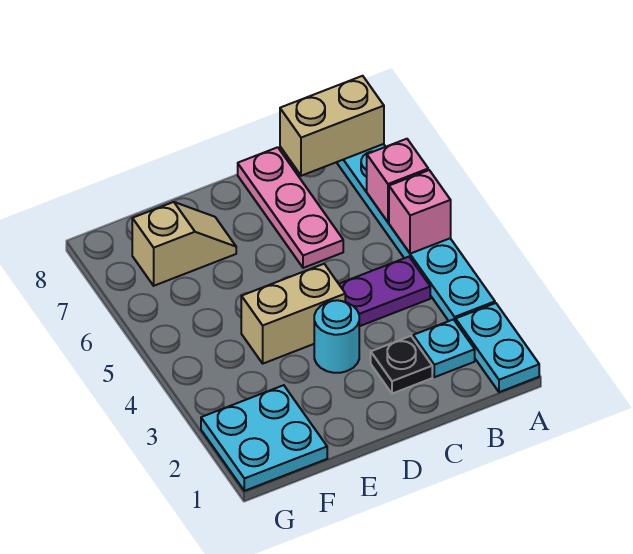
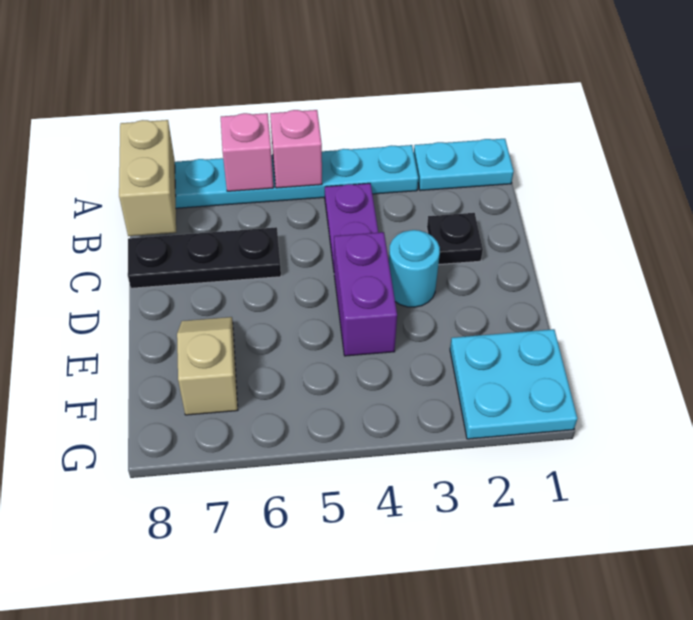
cyan 1x1 plate [413,319,475,377] -> none
pink 1x3 plate [238,147,343,268] -> black 1x3 plate [128,227,281,288]
tan 1x2 brick [241,264,345,364] -> purple 1x2 brick [334,232,397,356]

